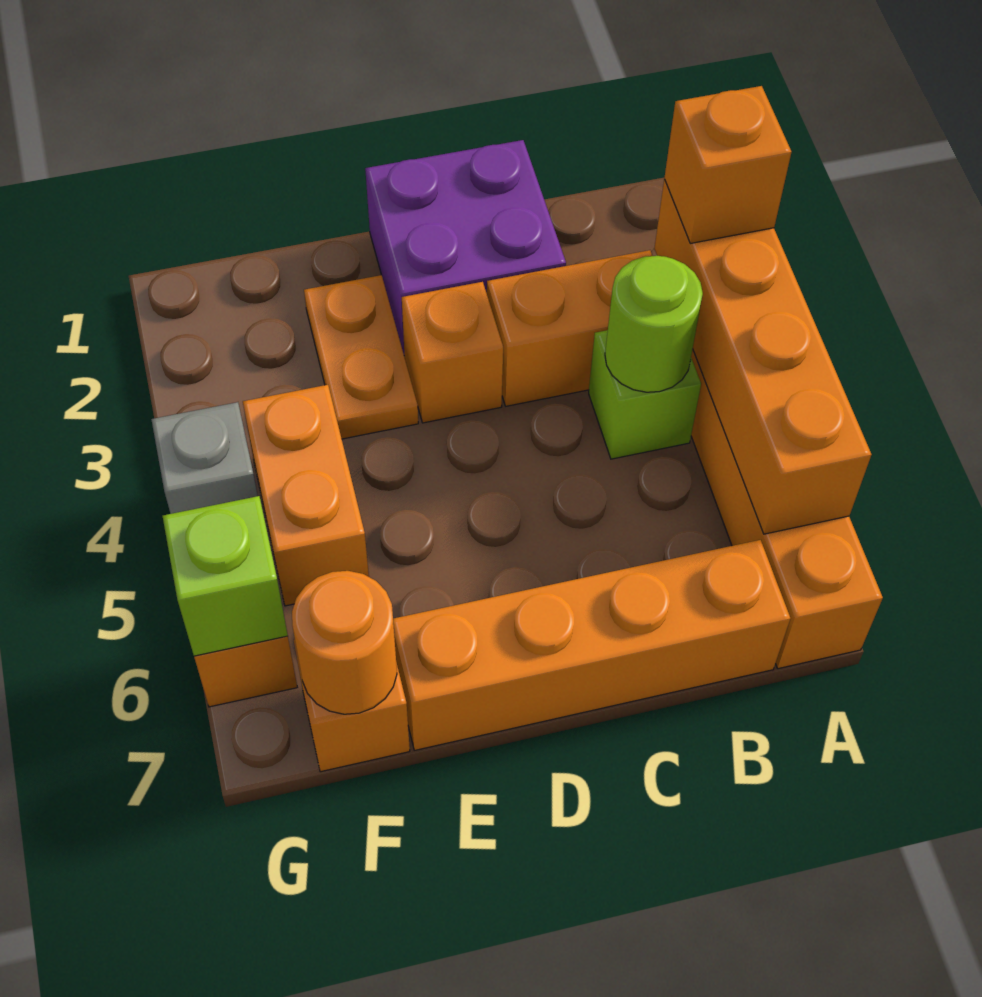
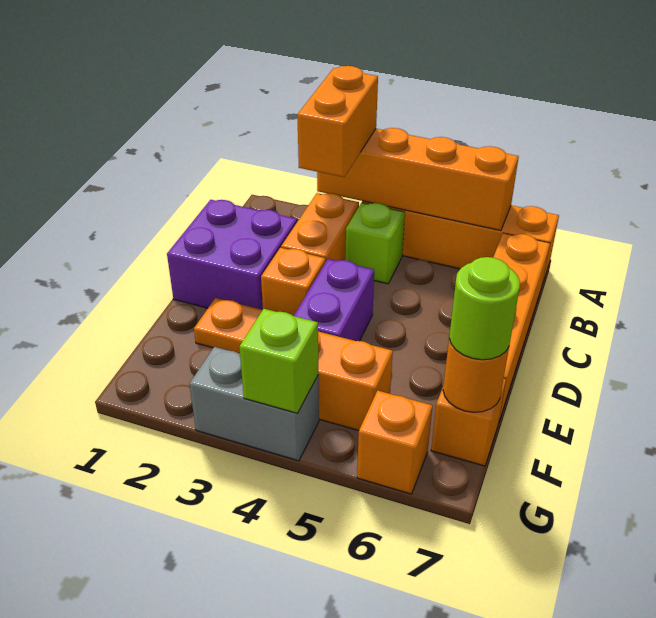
orange 1x1 brick [664,86,791,243] -> orange 1x2 brick [297,66,378,177]
lime 1x1 round brick [605,256,703,392] -> lime 1x1 round brick moved to [449,257,520,360]
none -> purple 1x2 brick [294,259,374,341]
grey 1x1 brick [151,402,258,514] -> grey 1x2 brick [189,347,319,461]
lime 1x1 brick [163,496,288,656] -> lime 1x1 brick moved to [239,309,318,413]

